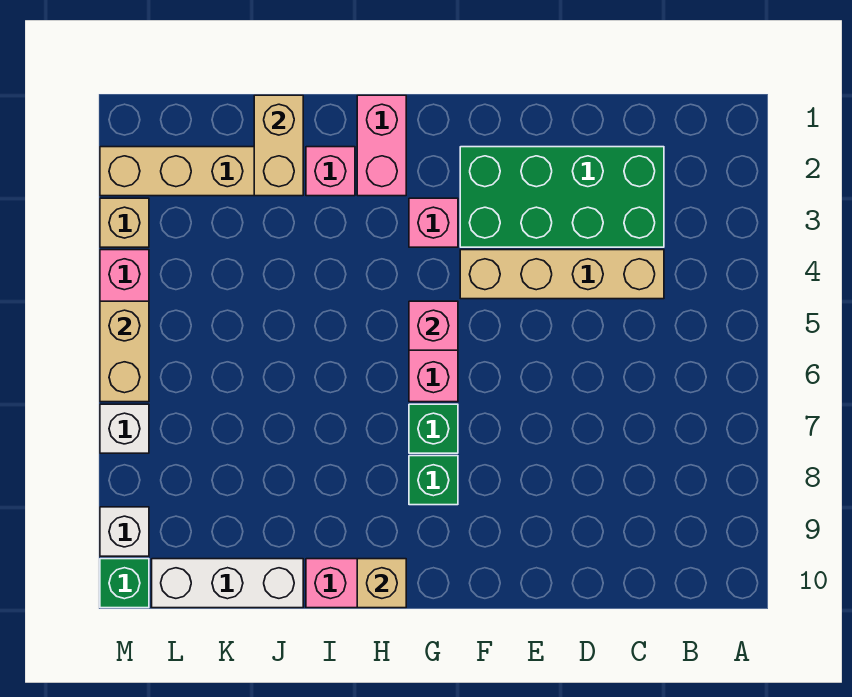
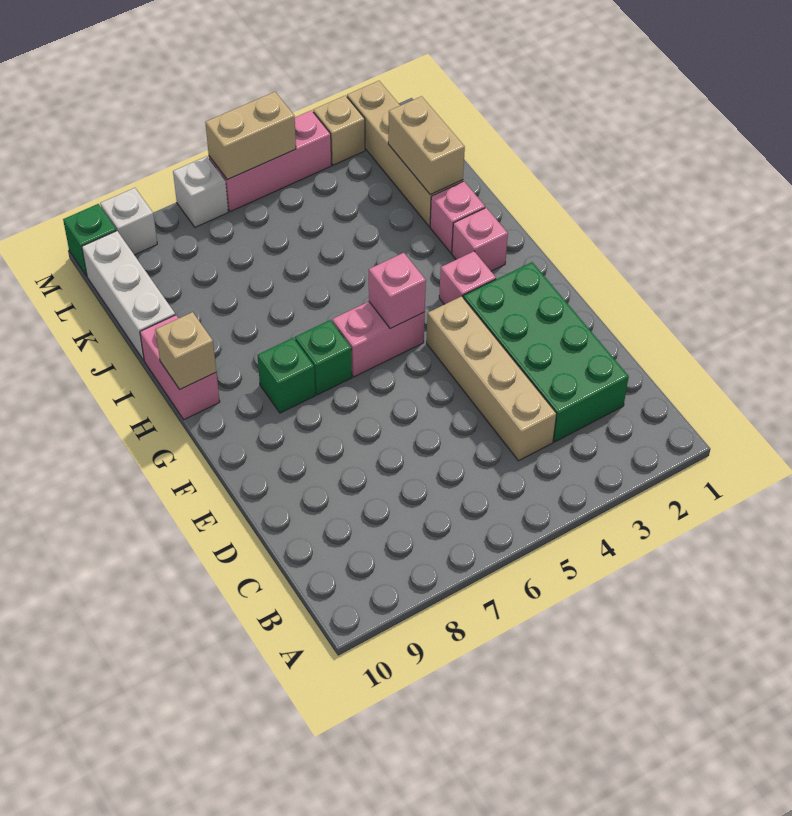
pink 1x2 brick [357,95,406,196] -> pink 1x1 brick [452,208,508,271]
tan 1x2 brick [254,95,303,196] -> tan 1x2 brick turned to [388,96,465,195]

